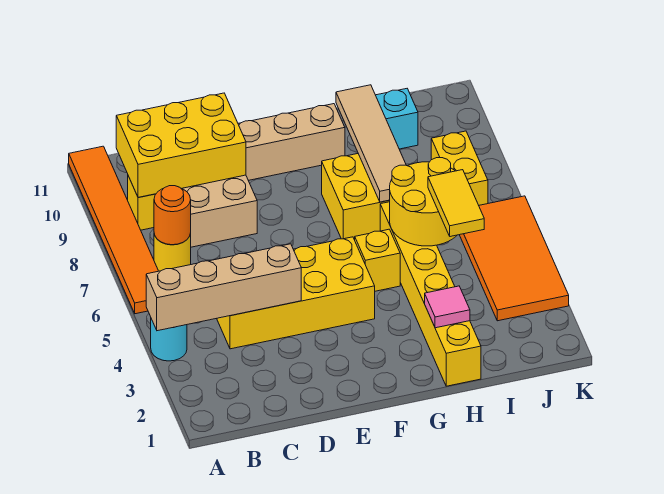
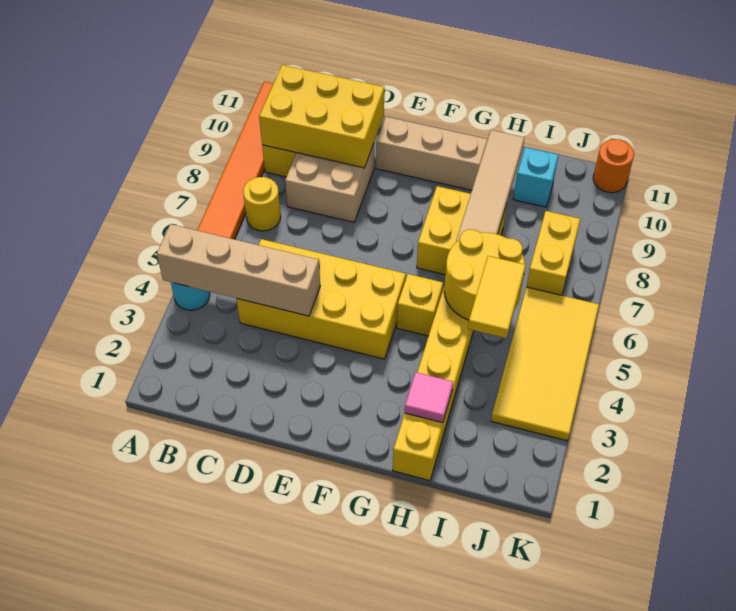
orange 1x1 round brick [154,186,191,245] -> orange 1x1 round brick moved to [593,139,634,193]
orange 2x4 tile [460,196,569,321] -> yellow 2x4 tile [491,287,599,441]

